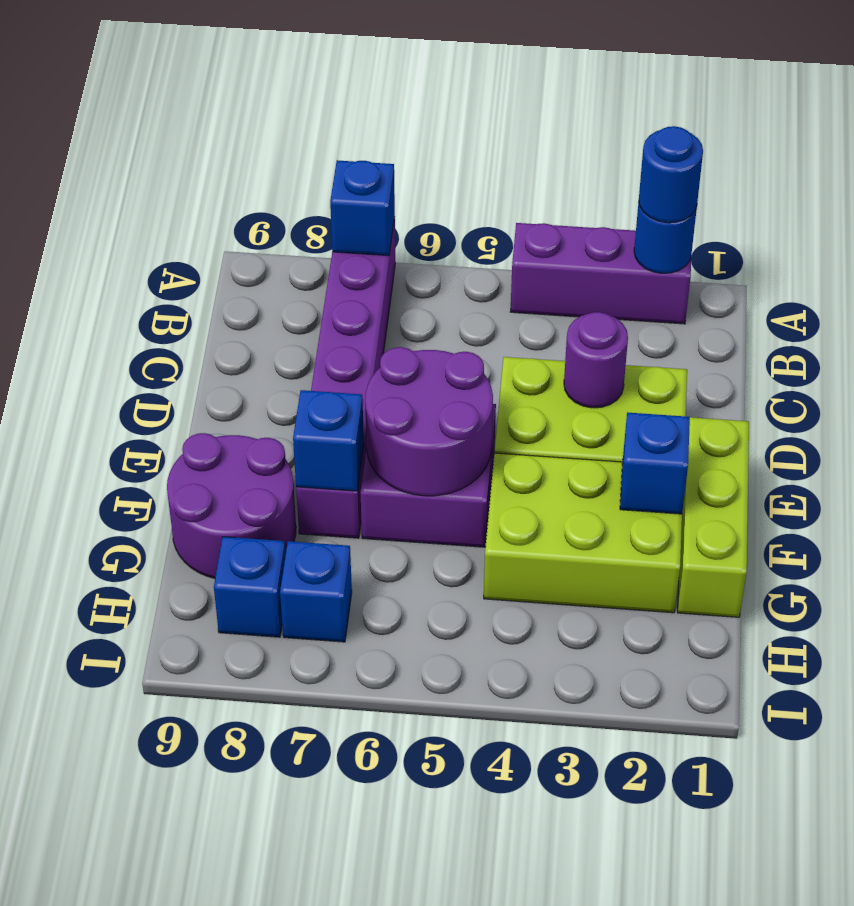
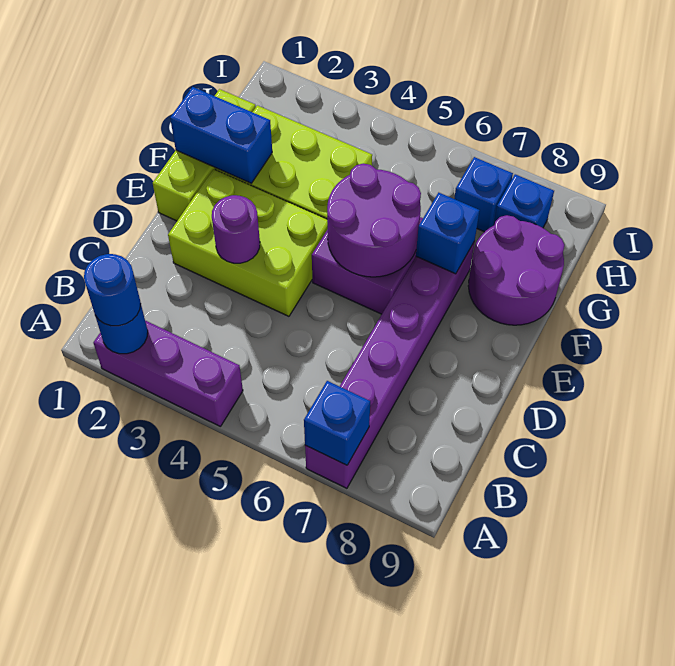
blue 1x1 brick [620,413,690,514] -> blue 1x2 brick [170,87,272,183]

